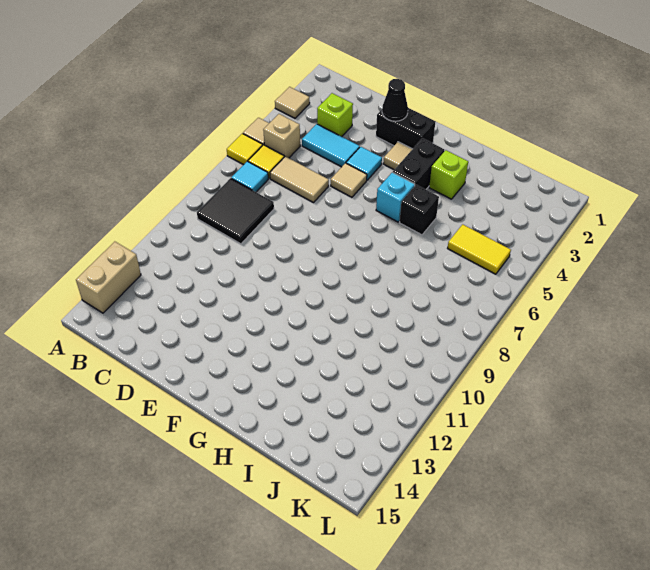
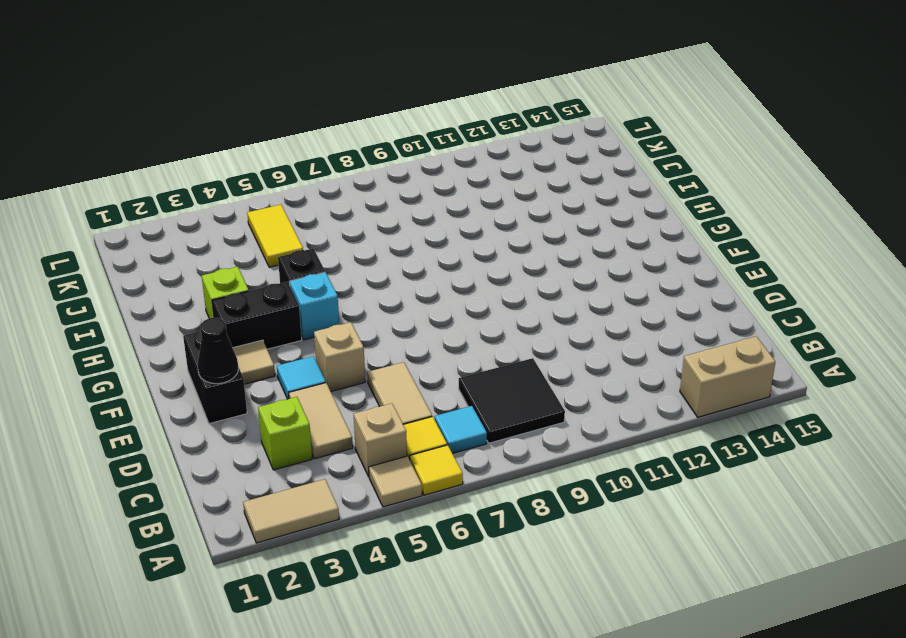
tan 1x1 tile [275,87,310,118] -> tan 1x2 tile [243,479,339,543]
cyan 1x2 tile [302,124,360,167] -> tan 1x2 tile [289,383,353,459]
tan 1x1 tile [331,163,367,197] -> tan 1x1 brick [314,322,365,391]

